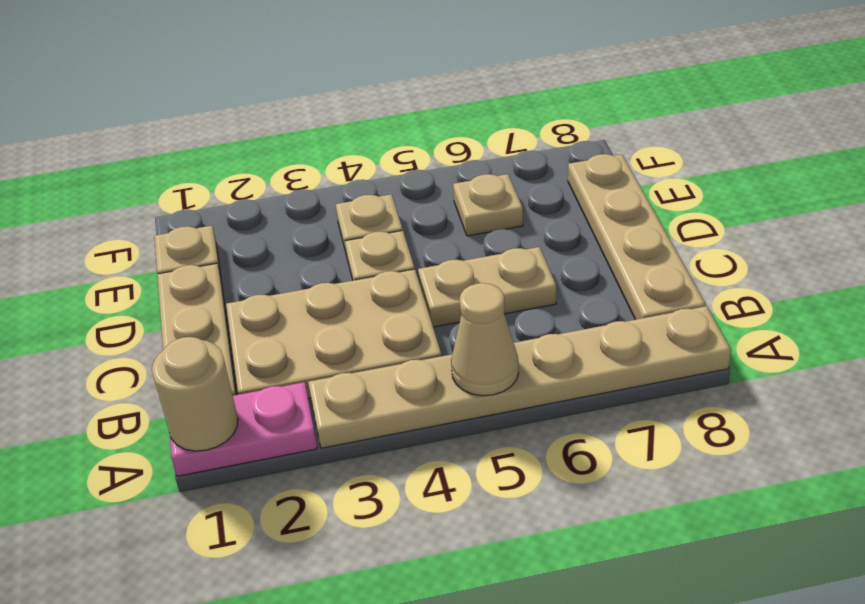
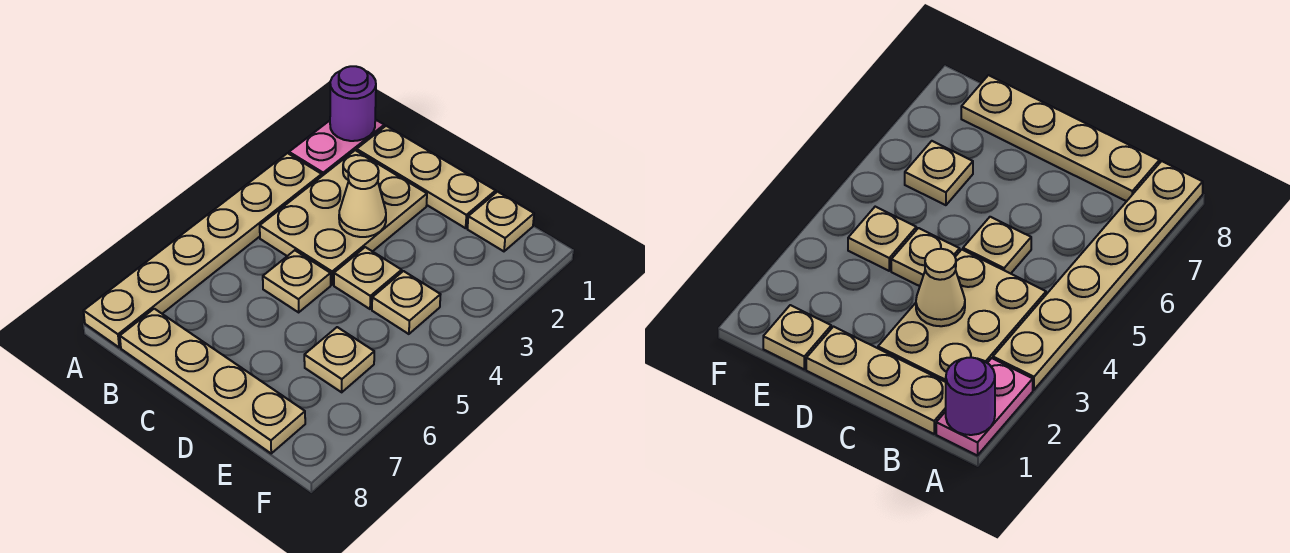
tan 1x1 round brick [152,337,238,451] -> purple 1x1 round brick [330,66,376,141]
tan 1x1 cone [451,283,519,396] -> tan 1x1 cone moved to [339,160,386,237]
tan 1x2 plate [418,247,556,327] -> tan 1x1 plate [263,250,331,312]

